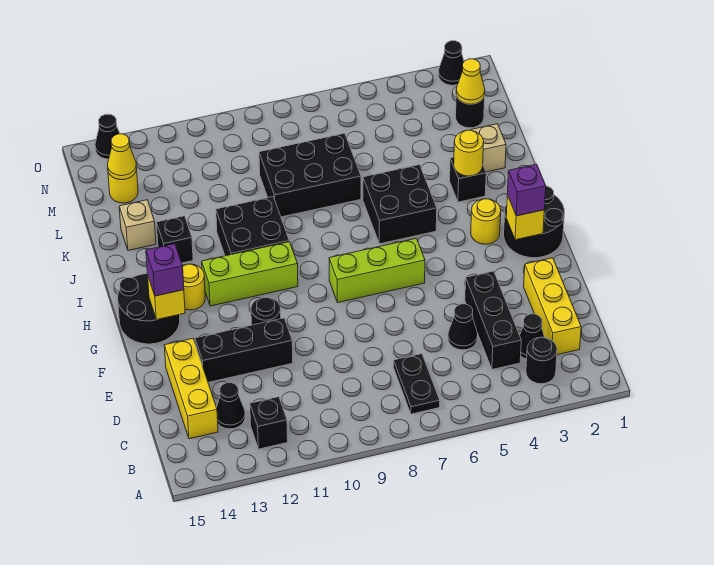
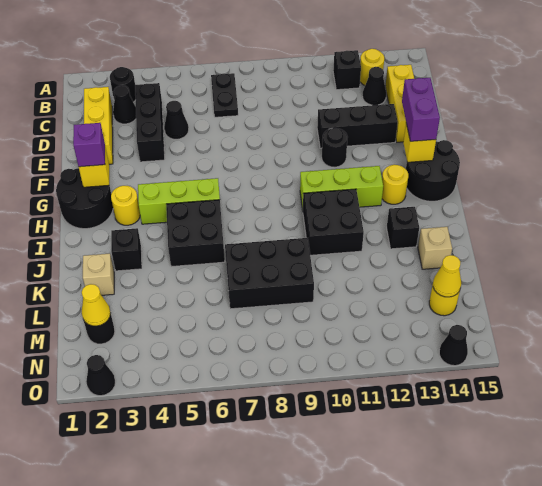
lime 1x3 brick [329,238,425,303] -> lime 1x3 brick moved to [138,178,220,224]
purple 1x1 brick [146,244,184,296] -> purple 1x2 brick [402,78,440,141]
yellow 1x1 round brick [454,130,484,176] -> yellow 1x1 round brick moved to [360,49,384,86]

